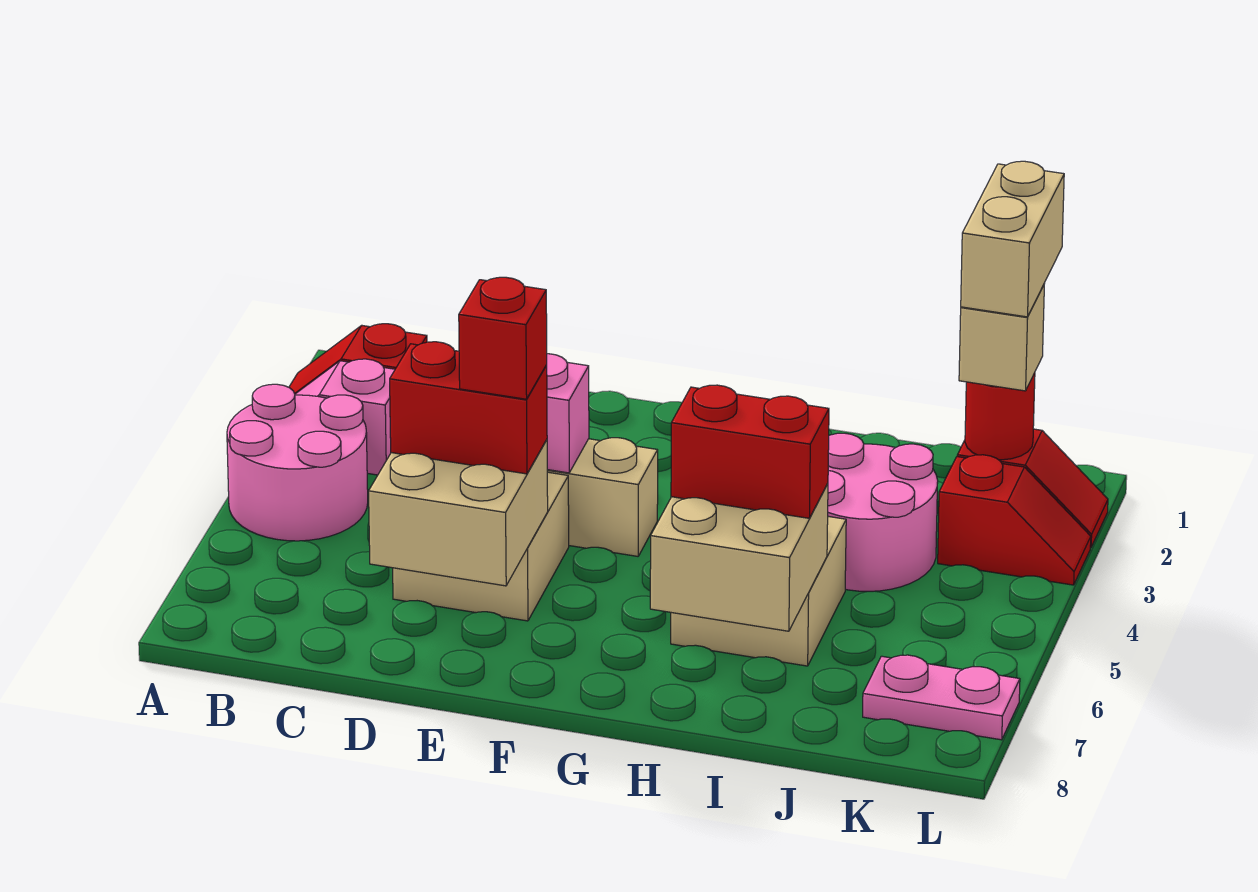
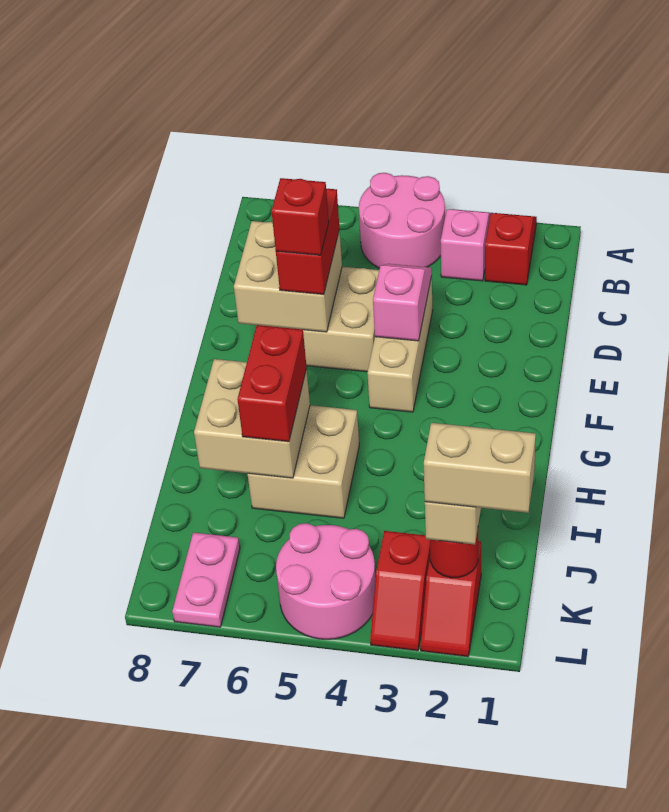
pink 2x2 round brick [828,433,938,591] -> pink 2x2 round brick moved to [276,523,376,639]

